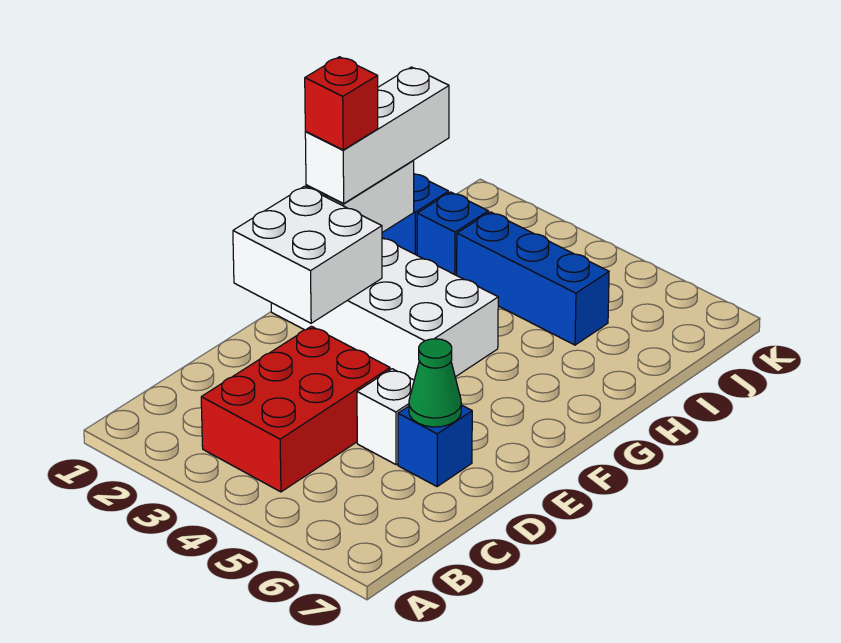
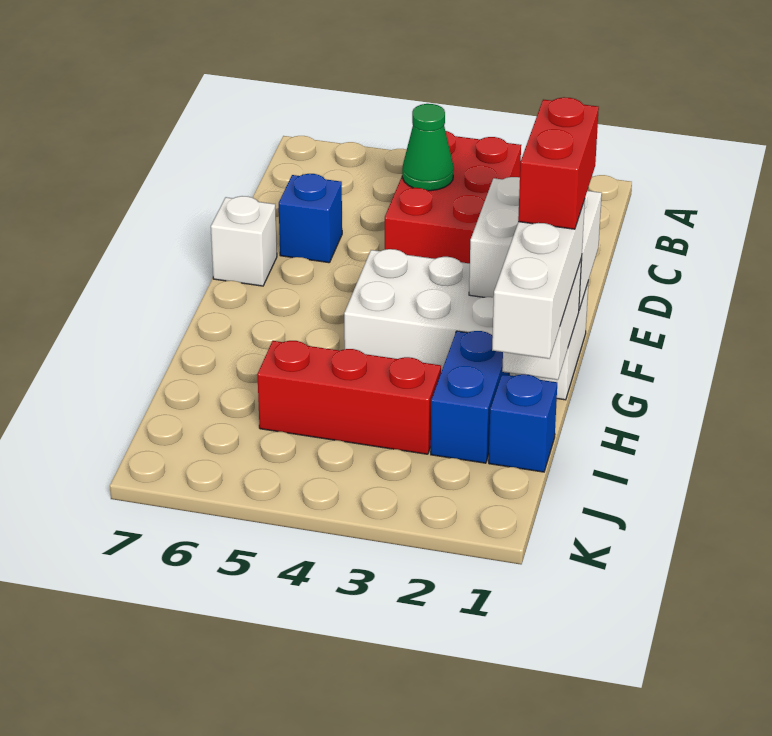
white 1x1 brick [357,369,414,465] -> white 1x1 brick moved to [211,196,277,286]
green 1x1 cone [409,339,461,427] -> green 1x1 cone moved to [402,104,454,191]
red 1x1 brick [305,57,378,150] -> red 1x2 brick [518,97,599,229]
blue 1x1 brick [417,192,488,275] -> blue 1x2 brick [431,331,509,463]
blue 1x3 brick [457,212,609,345] -> red 1x3 brick [257,341,441,454]

